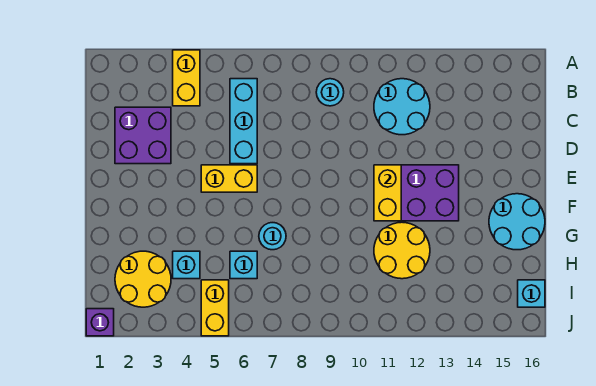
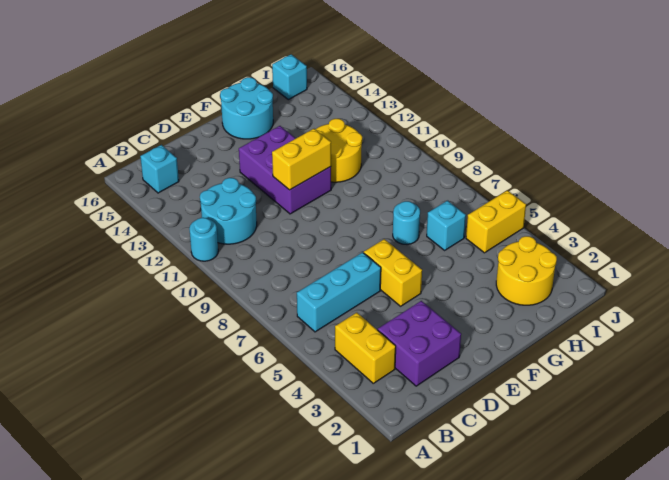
yellow 1x2 brick [173,50,200,106] -> yellow 1x2 brick turned to [335,313,396,383]
cyan 1x1 round brick [316,79,344,106] -> cyan 1x1 round brick moved to [189,218,218,261]
cyan 1x1 brick [173,251,200,279] -> cyan 1x1 brick moved to [140,145,179,193]
purple 1x1 brick [86,309,114,336] -> none

